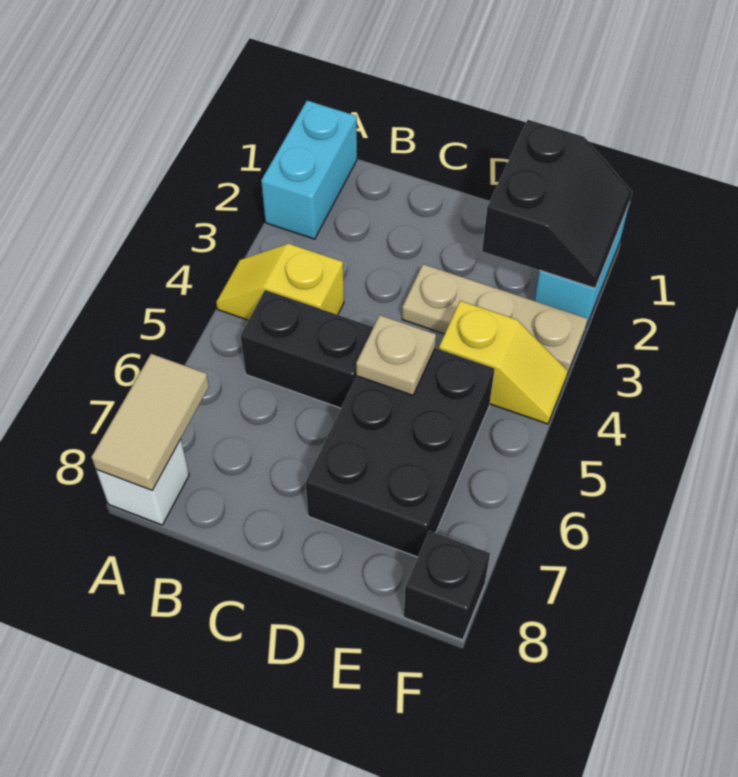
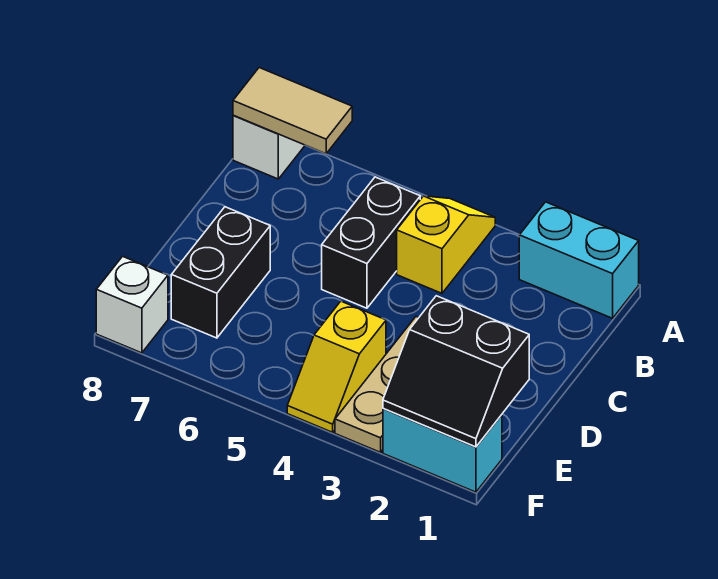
black 2x3 brick [305,348,495,557] -> black 1x2 brick [171,207,270,338]
tan 1x1 plate [356,315,436,395] -> none
black 1x1 brick [404,531,490,640] -> white 1x1 brick [96,256,168,353]

